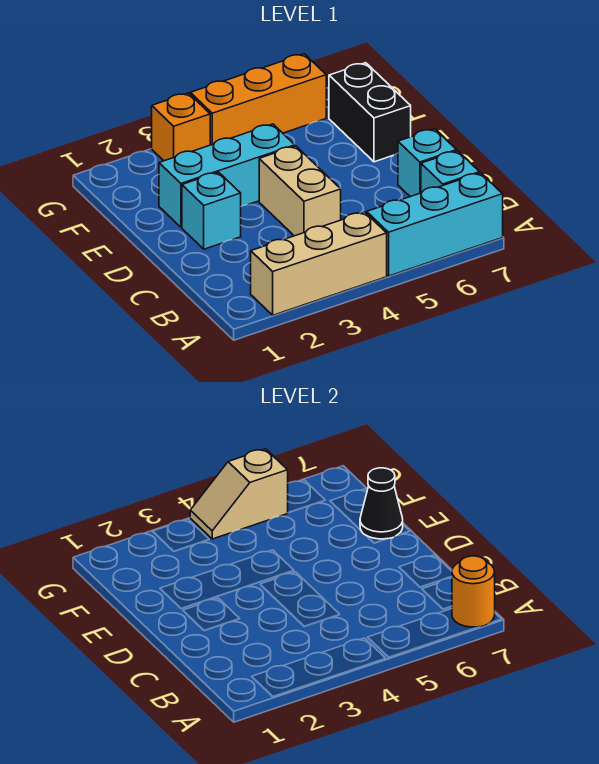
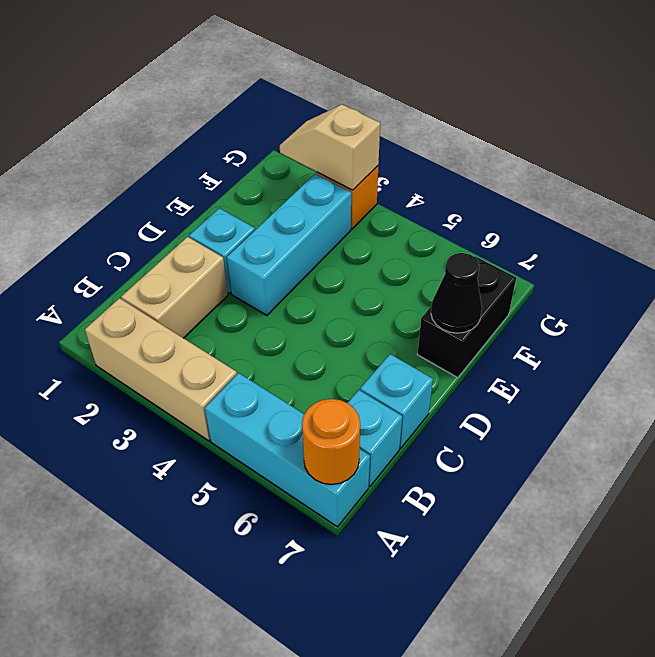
tan 1x2 brick [259,146,341,236] -> tan 1x2 brick moved to [121,237,228,338]
cyan 1x3 brick [159,124,295,227] -> cyan 1x3 brick turned to [227,174,351,315]
orange 1x3 brick [190,54,326,145] -> none
tan 1x2 slope [190,449,288,539] -> tan 1x2 slope moved to [280,105,380,190]

